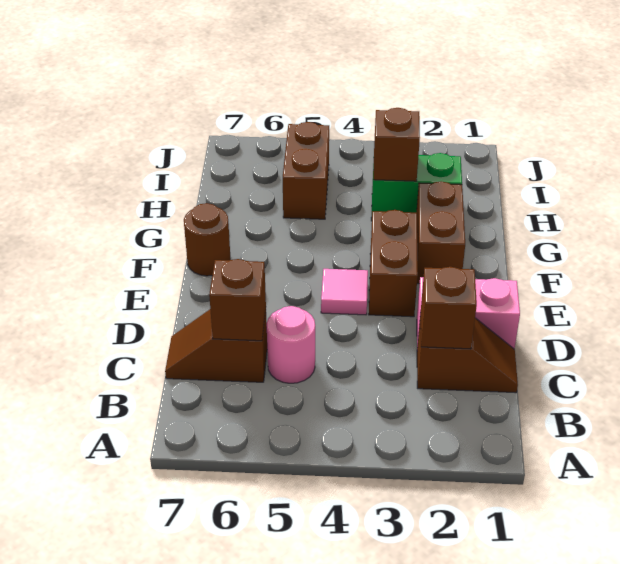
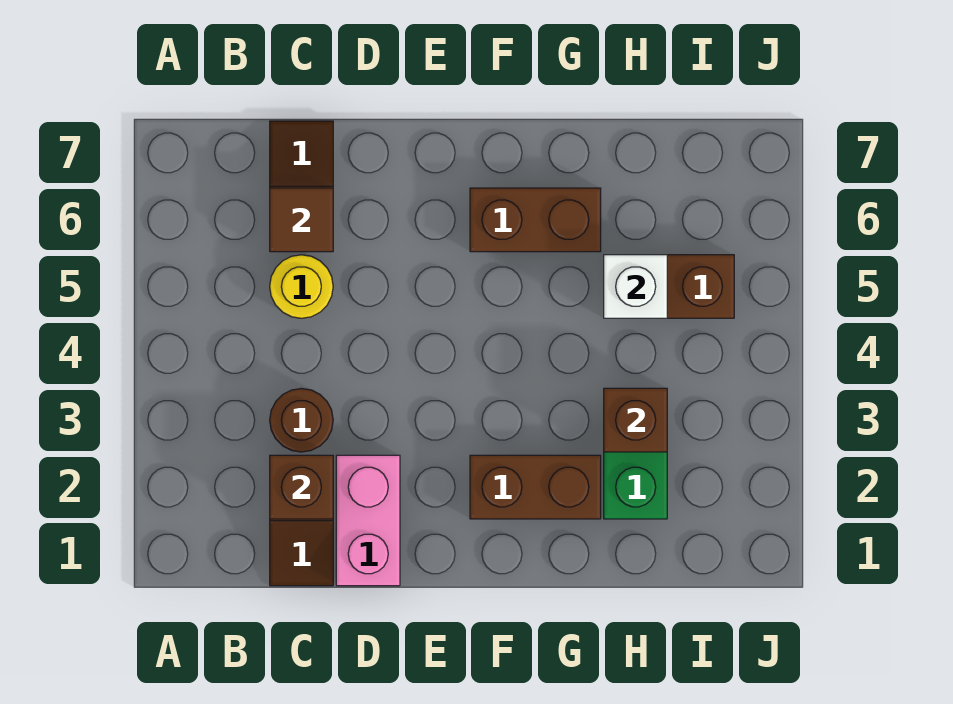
pink 1x1 round brick [267,306,315,383] -> yellow 1x1 round brick [270,255,333,318]
brown 1x1 brick [209,259,266,341] -> brown 1x1 tile [270,188,333,252]
brown 1x2 brick [369,210,418,317] -> brown 1x2 brick moved to [470,188,601,252]
pink 1x1 tile [321,269,368,315] -> none
brown 1x1 round brick [184,203,231,276] -> brown 1x1 round brick moved to [270,388,333,452]
none -> white 1x1 brick [604,255,667,318]

